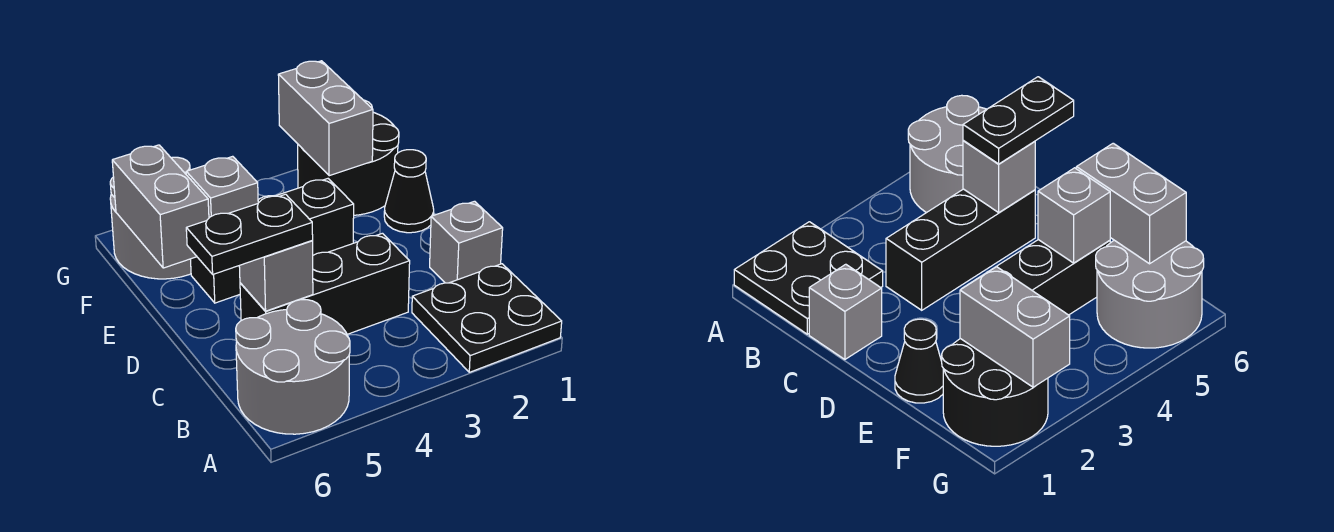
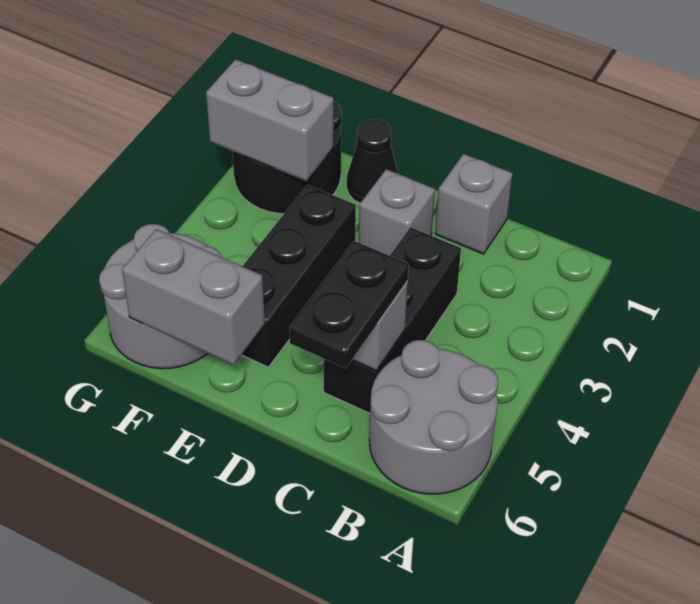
black 2x2 plate [412,264,562,372] -> none
grey 1x1 brick [186,156,258,218] -> grey 1x1 brick moved to [359,169,435,256]

